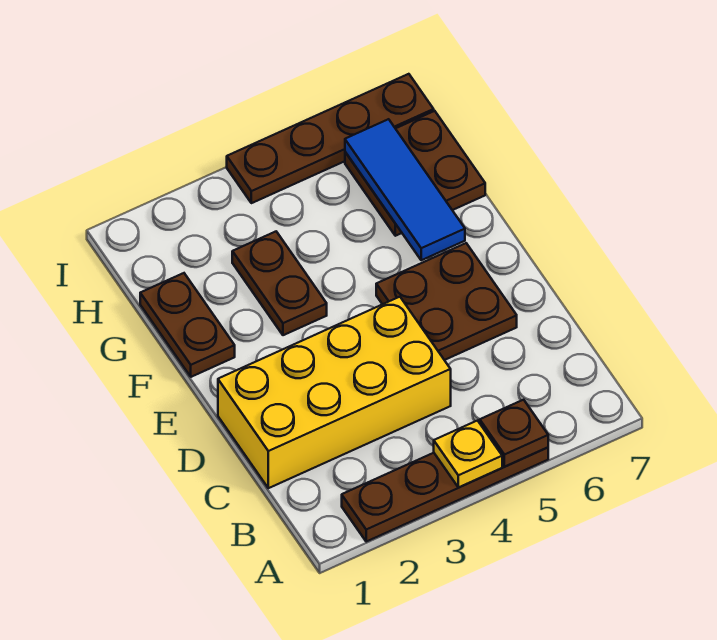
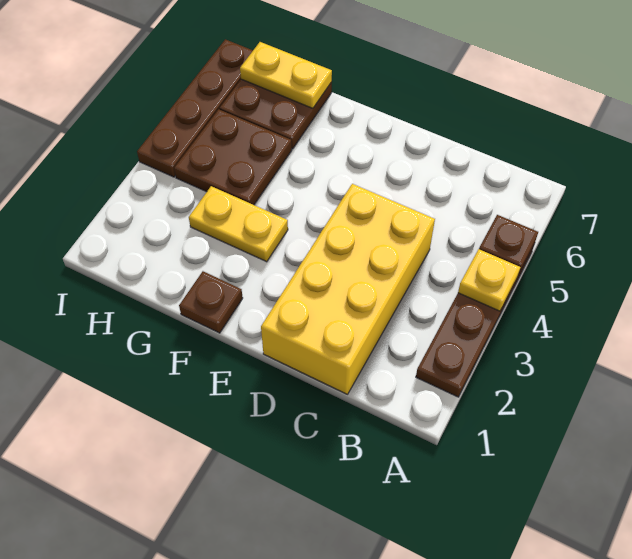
brown 2x2 plate [376,243,517,360] -> brown 2x2 plate moved to [174,109,292,205]
brown 1x2 plate [140,273,235,377] -> brown 1x1 plate [179,271,243,333]
brown 1x2 plate [232,232,327,335] -> yellow 1x2 plate [189,186,288,262]
blue 1x3 tile [345,119,465,260] -> none
none -> yellow 1x2 plate [240,42,332,108]

